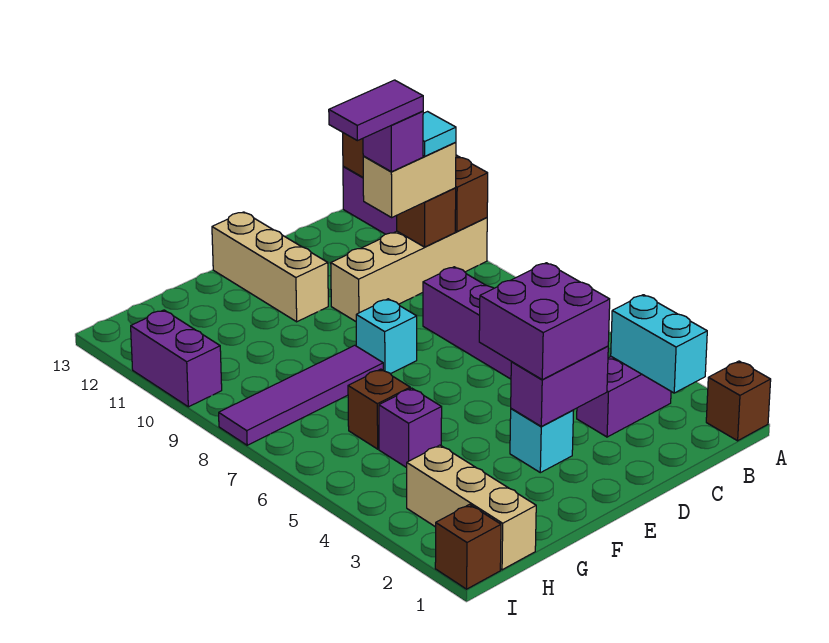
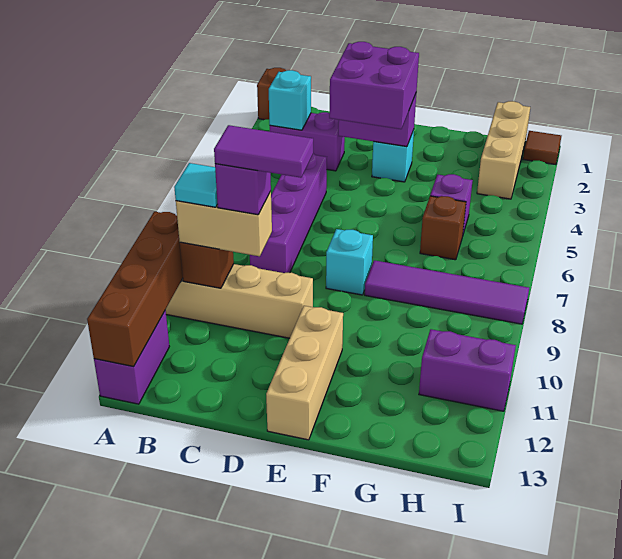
cyan 1x2 brick [611,295,707,393] -> cyan 1x1 brick [269,70,311,130]
brown 1x1 brick [435,504,501,589] -> brown 1x1 tile [523,131,561,165]
purple 1x2 brick [131,310,222,407] -> purple 1x2 brick turned to [419,329,516,411]

